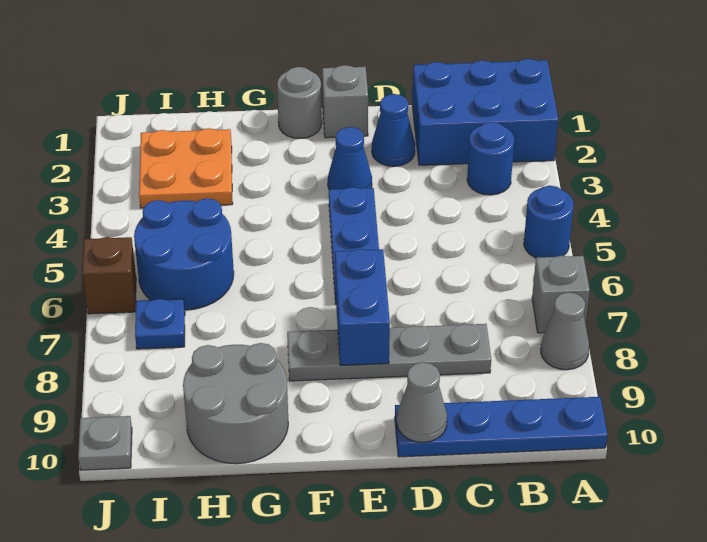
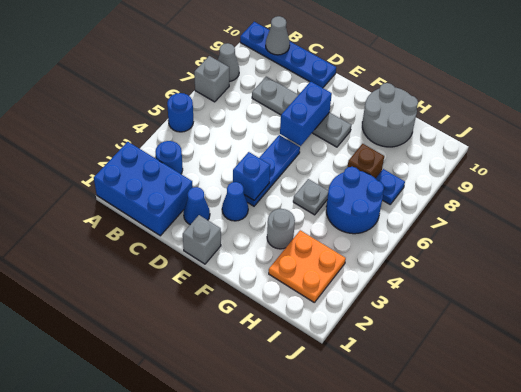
grey 1x1 cone [397,362,447,442] -> grey 1x1 cone moved to [266,16,290,55]
none -> blue 1x1 brick [233,152,270,200]
grey 1x1 round brick [277,67,322,138] -> grey 1x1 round brick moved to [267,209,295,249]
brown 1x1 brick [82,237,136,314] -> brown 1x1 brick moved to [347,144,384,179]
grey 1x1 plate [78,416,132,470] -> grey 1x1 plate moved to [293,179,328,215]

